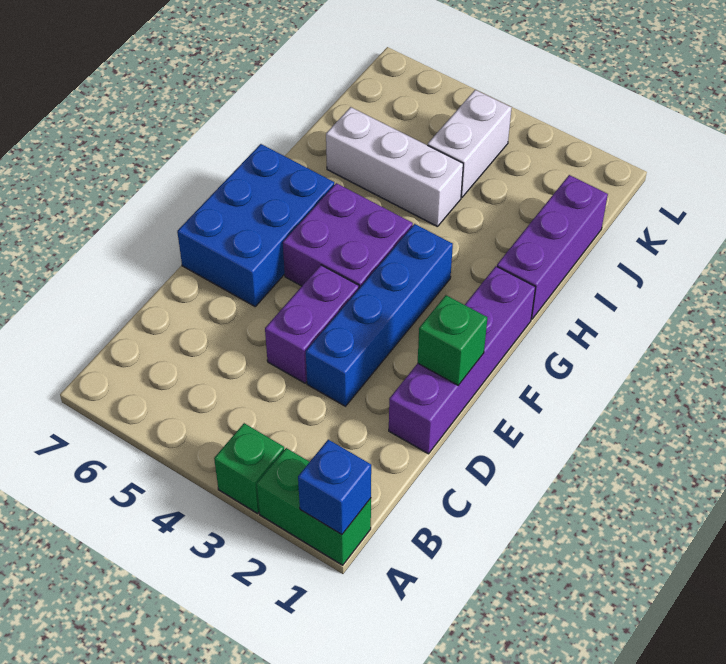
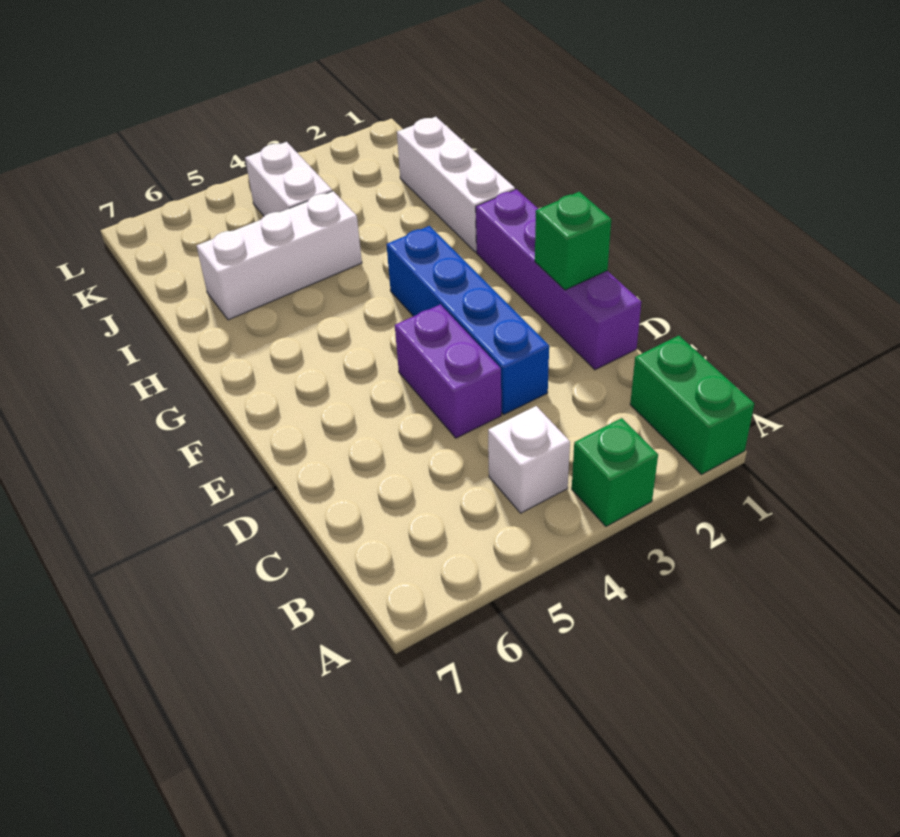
green 1x2 brick [257,448,371,565] -> green 1x2 brick turned to [630,336,754,474]
blue 1x1 brick [298,440,371,535] -> none
none -> white 1x1 brick [488,406,570,513]
blue 2x3 brick [177,144,334,306] -> none
purple 2x2 brick [283,183,413,288] -> none
purple 1x3 brick [497,175,608,319] -> white 1x3 brick [397,117,515,252]

